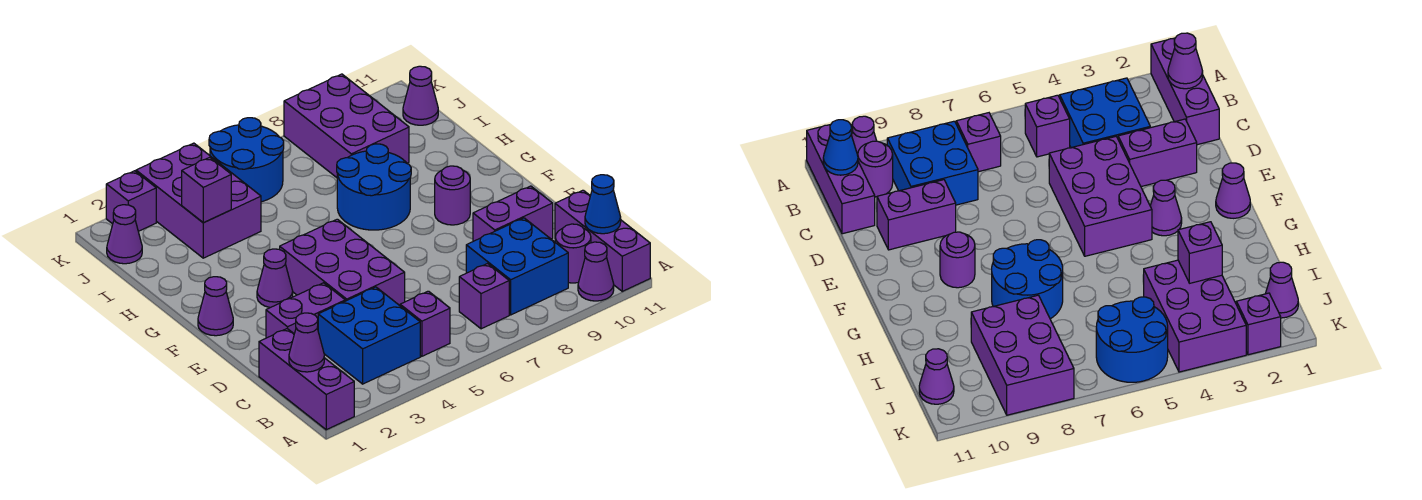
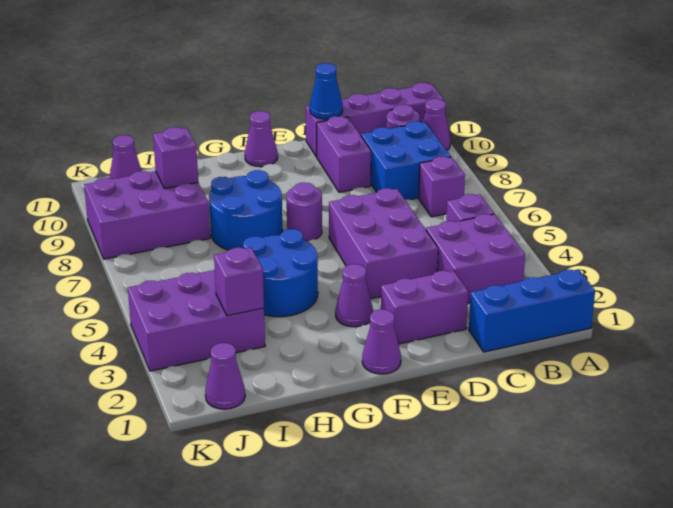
purple 1x3 brick [259,329,354,430] -> blue 1x3 brick [469,269,595,352]
purple 1x3 brick [555,190,650,291] -> purple 1x4 brick [305,83,444,157]
purple 1x1 cone [289,313,324,372] -> purple 1x1 cone moved to [245,111,278,167]
blue 2x2 brick [318,287,420,384] -> purple 2x2 brick [426,214,525,303]
blue 1x1 cone [585,175,621,234] -> blue 1x1 cone moved to [310,63,343,119]
purple 1x2 brick [266,283,345,338] -> purple 1x2 brick turned to [381,270,468,344]
purple 2x3 brick [280,219,405,305] -> purple 2x3 brick turned to [329,188,438,299]
purple 1x1 round brick [435,166,470,225] -> purple 1x1 round brick moved to [287,183,322,241]
blue 2x2 round brick [209,118,284,202] -> blue 2x2 round brick moved to [243,229,318,317]
purple 1x1 brick [106,171,156,231] -> purple 1x1 brick moved to [153,127,198,189]

